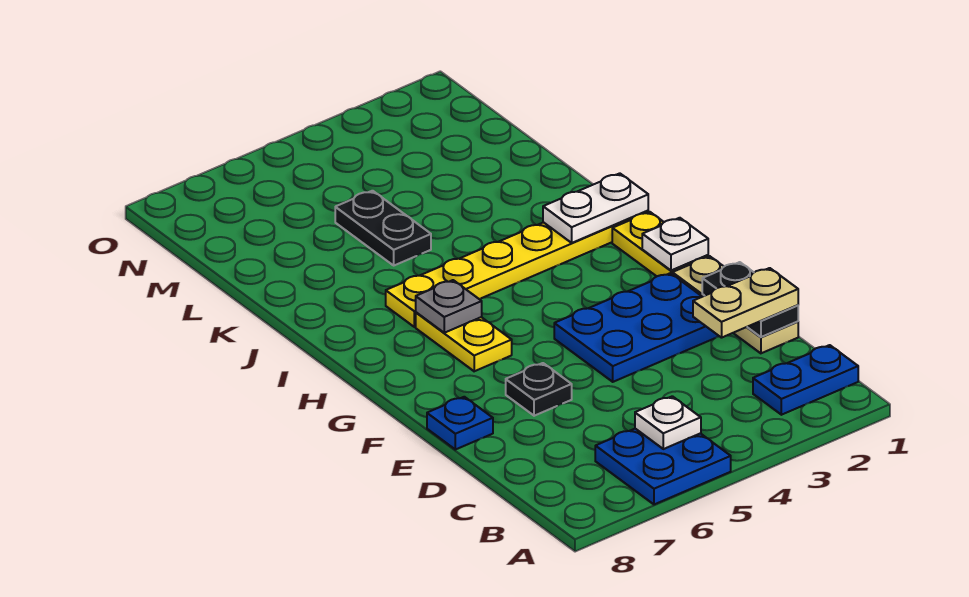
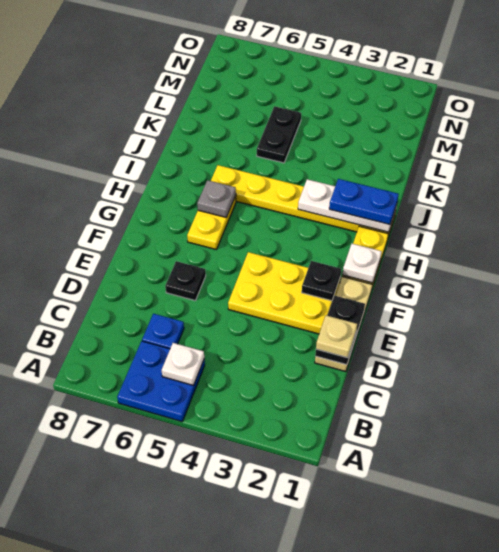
blue 1x2 plate [753,345,858,415] -> blue 1x2 plate moved to [329,179,399,225]
tan 1x2 plate [693,268,798,338] -> tan 1x1 plate [316,315,357,358]
blue 2x3 plate [554,273,719,382] -> yellow 2x3 plate [228,252,340,334]
blue 1x1 plate [427,397,493,450] -> blue 1x1 plate moved to [142,314,184,349]
none -> black 1x1 plate [302,261,341,301]
white 1x2 plate [543,173,648,243] -> white 1x3 plate [298,179,397,232]

